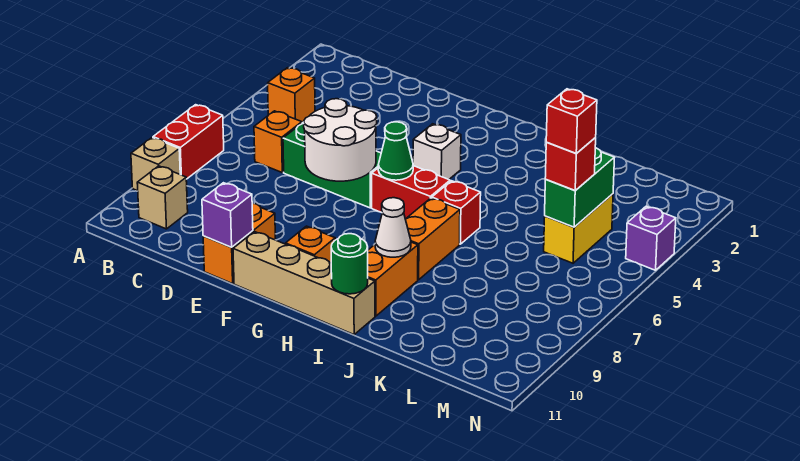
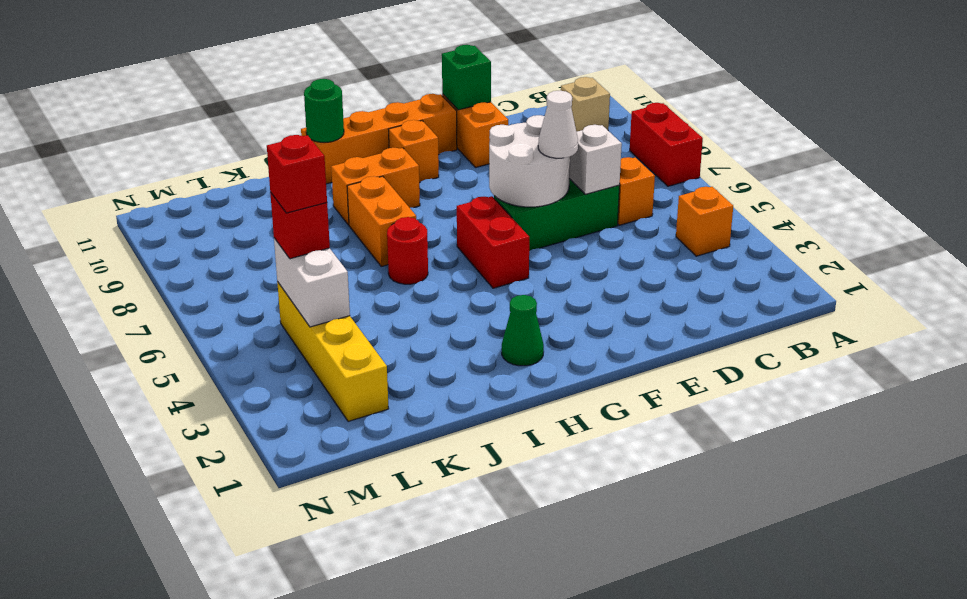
tan 1x1 brick [131,138,180,191] -> none
purple 1x1 brick [202,183,253,247] -> green 1x1 brick [442,45,491,110]
tan 1x4 brick [233,232,375,334] -> orange 1x4 brick [301,94,457,184]
white 1x1 brick [413,124,461,179] -> white 1x1 brick moved to [569,125,622,194]
red 1x2 brick [372,166,450,219] -> red 1x2 brick turned to [457,196,529,288]
green 1x1 cone [378,122,413,180] -> green 1x1 cone moved to [502,295,544,366]
red 1x1 brick [432,181,481,244] -> red 1x1 round brick [387,217,428,284]
orange 1x2 brick [368,242,418,316] -> orange 1x2 brick turned to [331,148,420,225]
white 1x1 cone [375,198,411,257] -> white 1x1 cone moved to [538,91,578,158]
yellow 1x2 brick [544,194,613,263] -> yellow 1x4 brick [277,282,389,422]
green 1x2 brick [545,148,614,227] -> white 1x2 brick [274,238,350,327]
purple 1x1 brick [626,206,676,270] -> none

